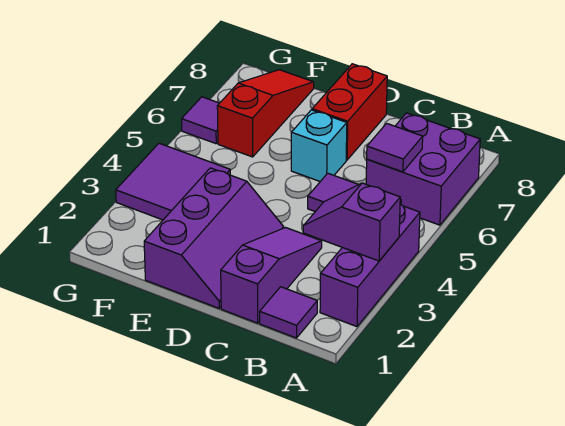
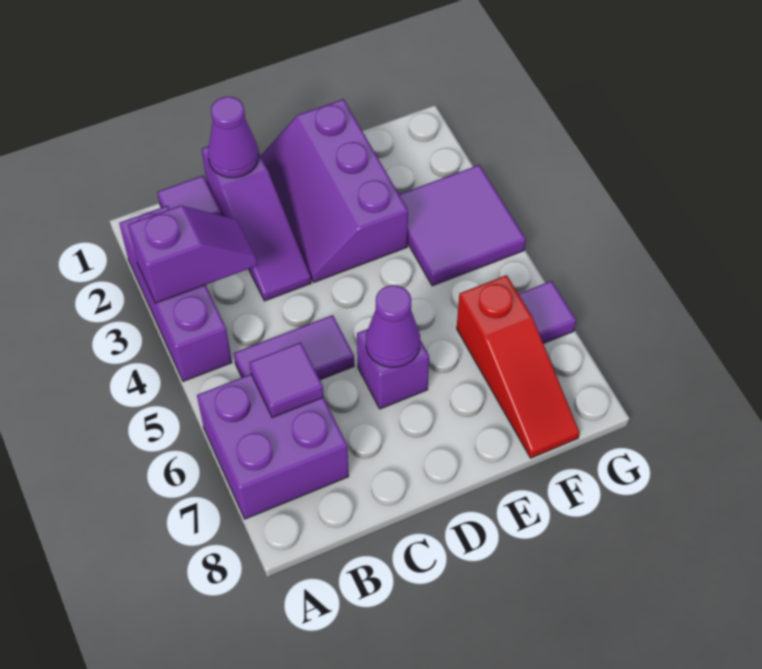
none -> purple 1x1 cone [208,97,259,178]
cyan 1x1 brick [291,110,347,181] -> purple 1x1 brick [357,329,429,409]
none -> purple 1x1 cone [366,285,420,367]
red 1x2 brick [312,64,387,160] -> none

